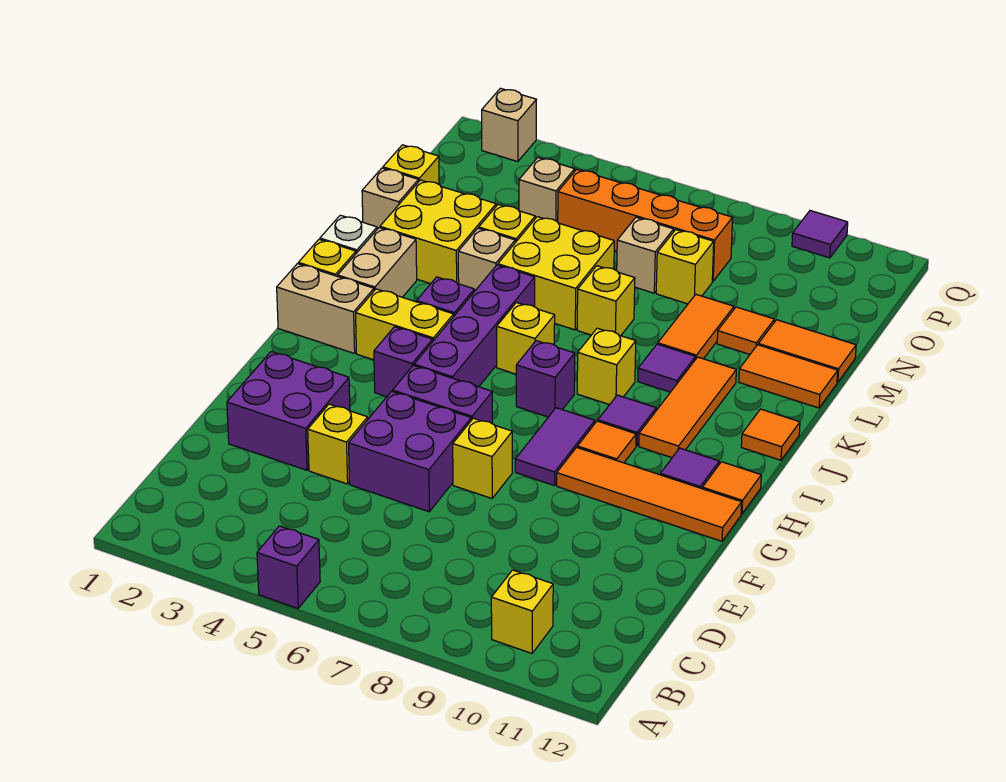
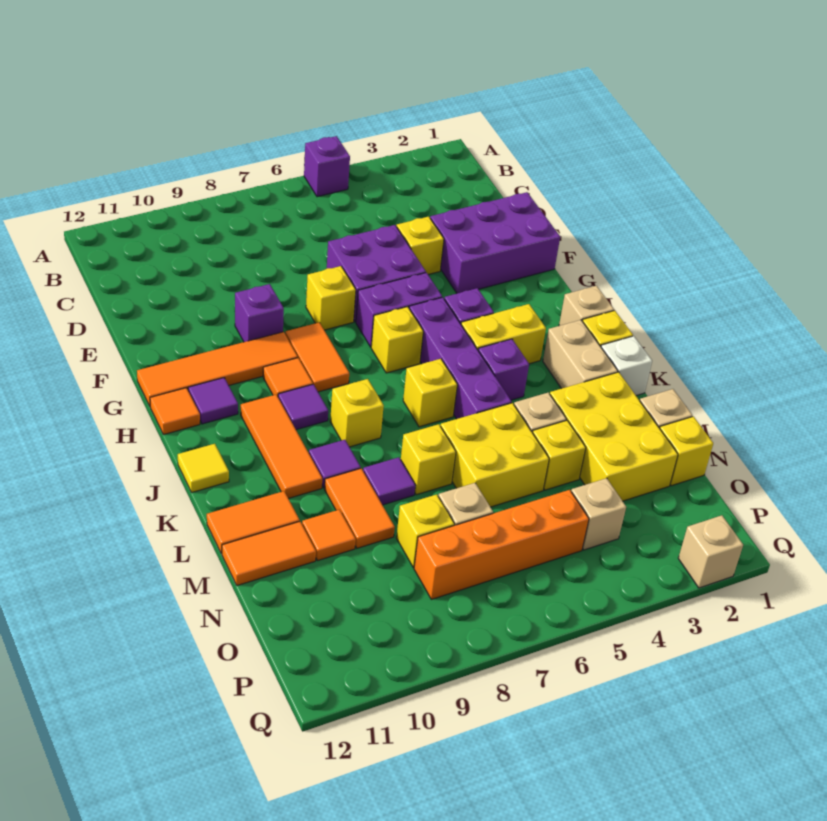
yellow 1x1 brick [491,570,553,653] -> yellow 1x1 brick moved to [371,307,423,373]
purple 2x2 brick [227,352,350,470] -> purple 2x3 brick [430,192,560,293]
purple 1x2 tile [515,408,595,486] -> orange 1x2 tile [285,322,349,392]
tan 1x2 brick [277,264,374,353] -> tan 1x1 brick [559,286,614,326]
purple 1x1 brick [516,341,575,417] -> purple 1x1 brick moved to [235,284,284,342]
orange 1x1 tile [741,409,800,460] -> yellow 1x1 tile [178,444,229,492]
yellow 2x2 brick [380,180,496,284] -> yellow 2x3 brick [550,372,678,501]
purple 1x1 tile [792,211,848,258] -> purple 1x1 tile moved to [363,457,416,505]

